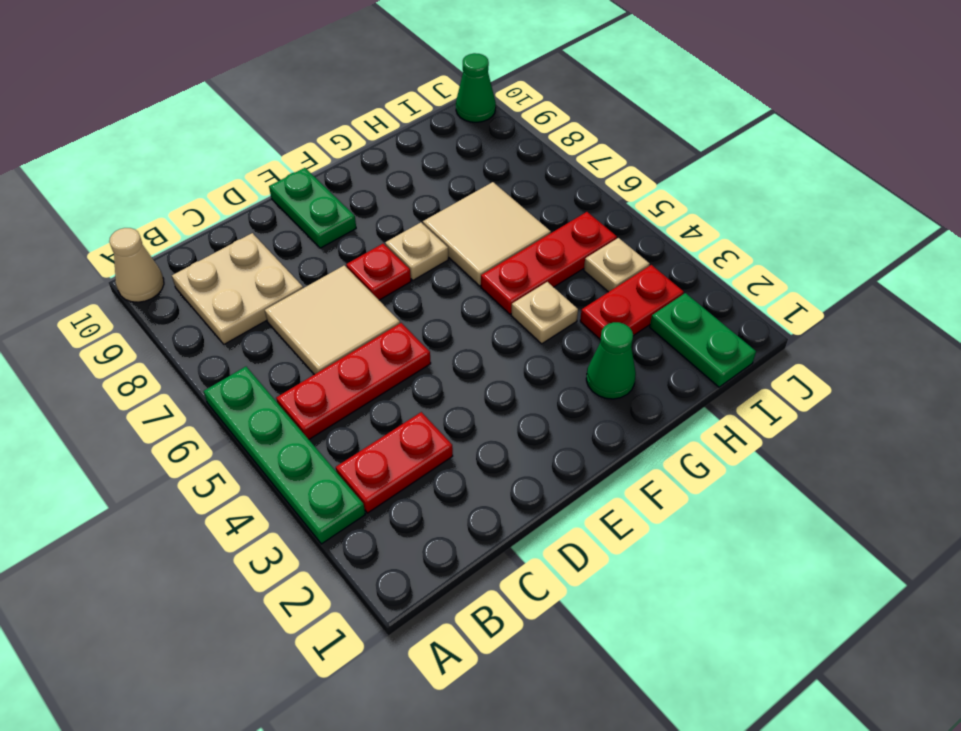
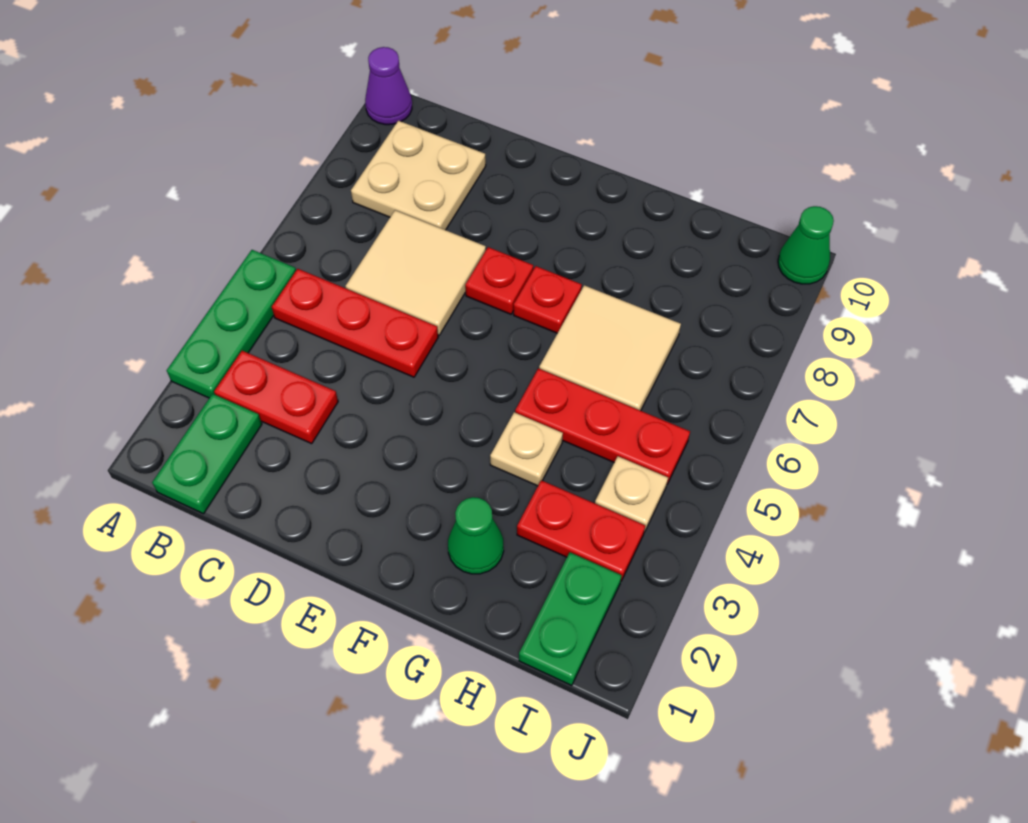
green 1x4 plate [204,367,365,544] -> green 1x3 plate [167,250,296,398]
tan 1x1 cone [109,228,164,302] -> purple 1x1 cone [365,47,412,125]
green 1x2 plate [269,168,356,248] -> green 1x2 plate moved to [152,394,262,514]
tan 1x1 plate [385,222,448,280] -> red 1x1 plate [514,266,582,333]

